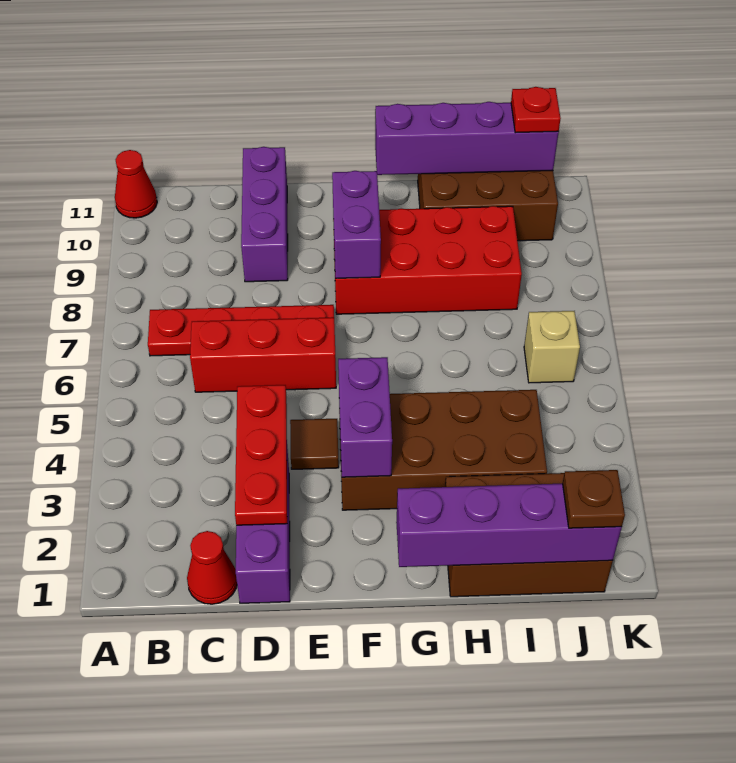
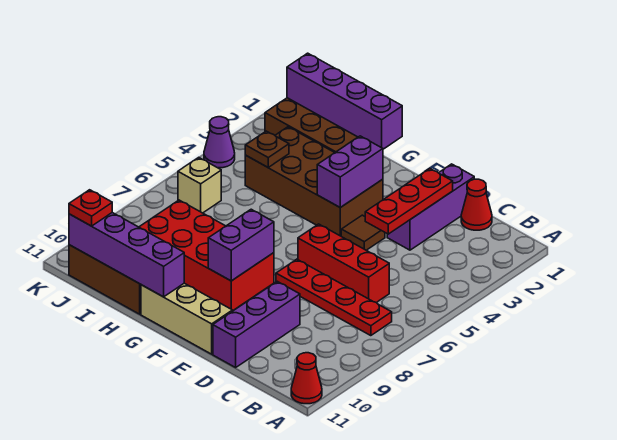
none -> tan 1x3 brick [141,283,232,354]
brown 1x1 plate [563,470,625,528] -> brown 1x1 plate moved to [245,131,289,167]
none -> purple 1x1 cone [204,117,235,168]

